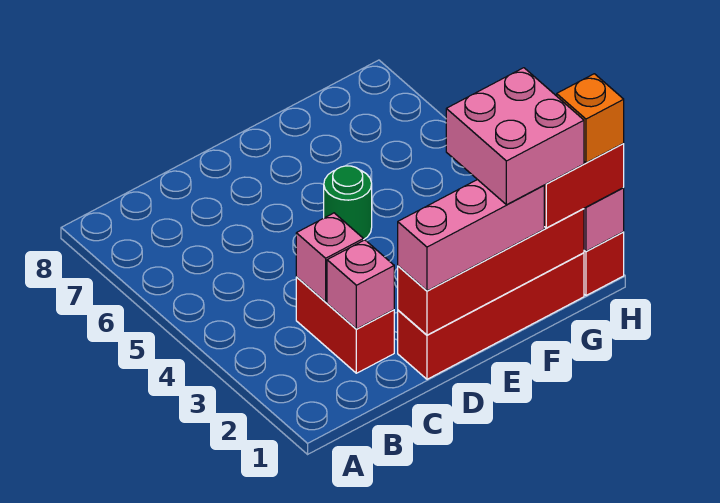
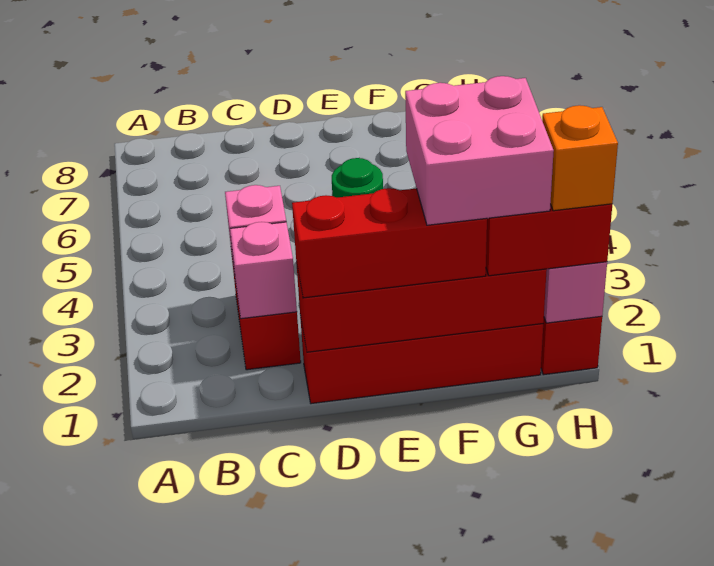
pink 1x3 brick [398,180,544,291] -> red 1x3 brick [292,188,487,298]

